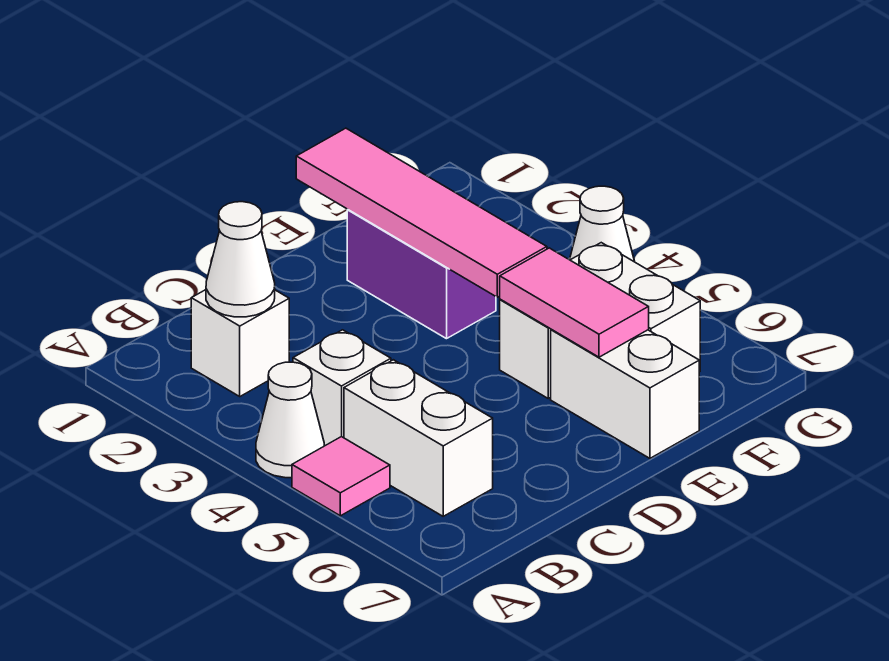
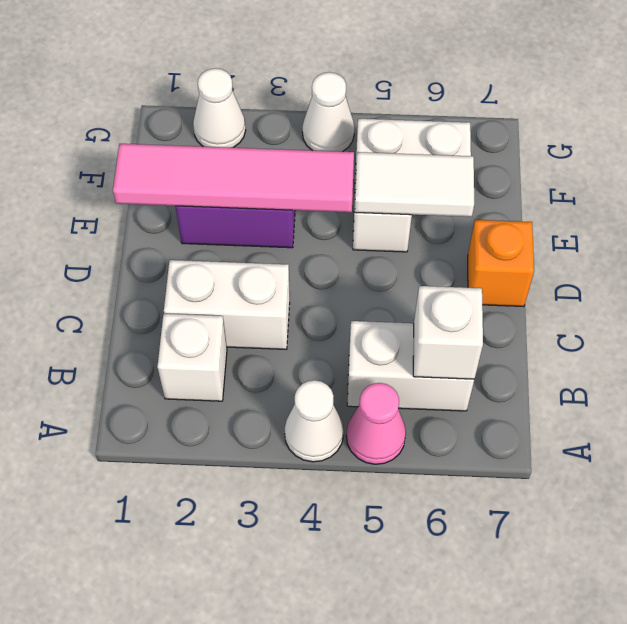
pink 1x1 tile [292,437,390,516] -> pink 1x1 cone [346,383,406,464]
white 1x1 cone [206,202,275,317] -> white 1x1 cone moved to [193,68,246,148]
white 1x1 brick [293,330,391,446] -> white 1x1 brick moved to [413,286,483,379]
none -> orange 1x1 brick [468,220,534,307]
pink 1x2 tile [500,248,649,357] -> white 1x2 tile [355,152,474,217]
white 1x2 brick [551,329,699,458] -> white 1x2 brick moved to [164,260,290,349]

